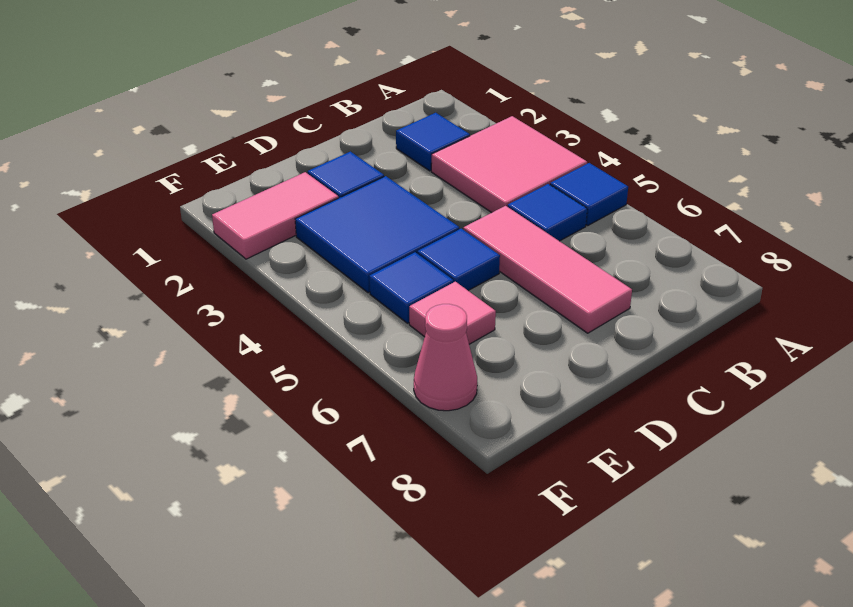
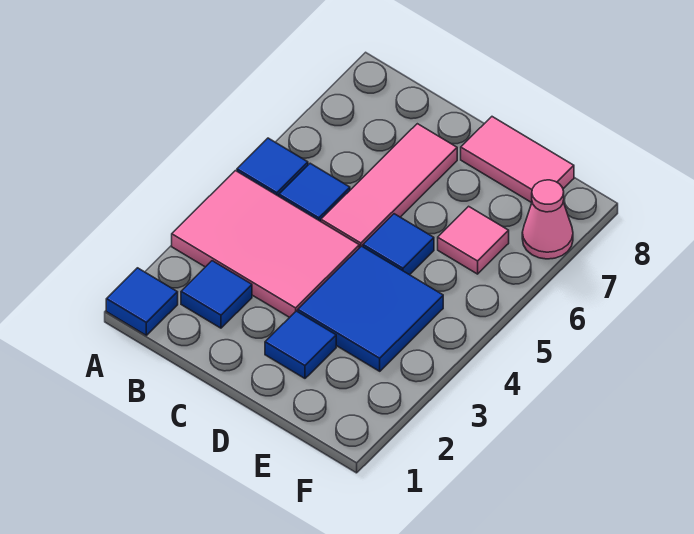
pink 2x2 tile [431,116,587,213] -> pink 2x3 tile [172,171,359,317]
pink 1x2 tile [212,172,339,259] -> pink 1x2 tile moved to [461,117,574,203]
blue 1x1 tile [369,252,453,323] -> blue 1x1 tile moved to [106,268,178,335]

